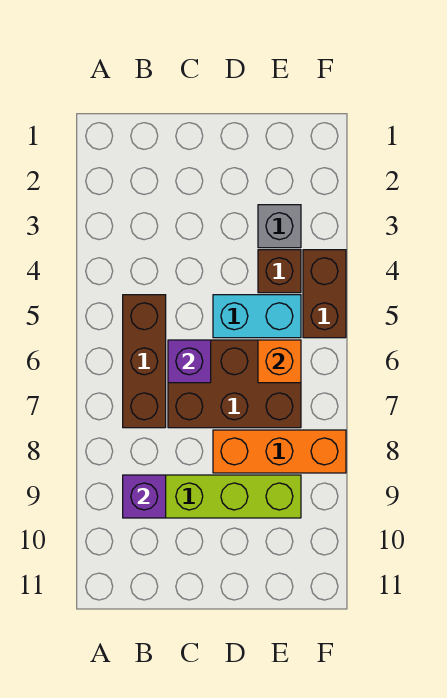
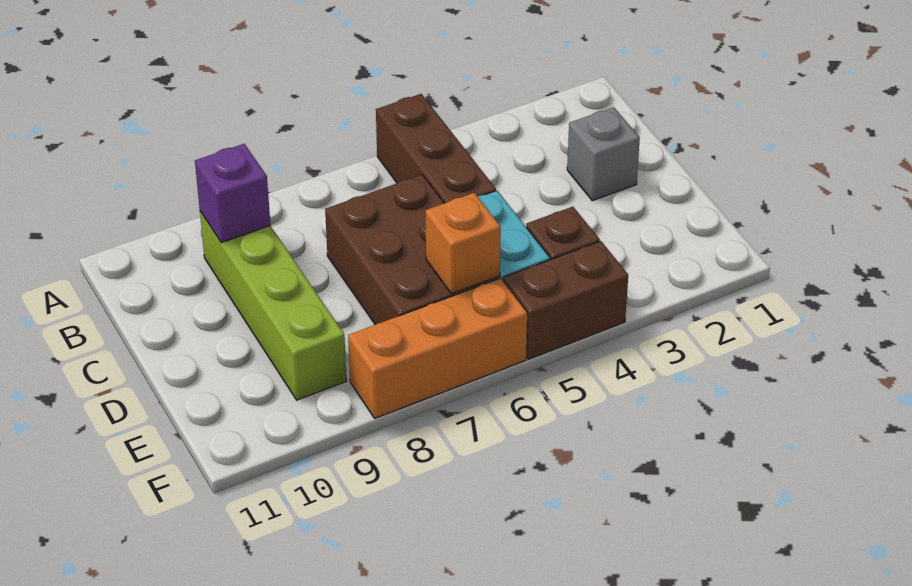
brown 1x3 brick [123,295,166,428] -> brown 1x3 brick turned to [376,94,496,203]
purple 1x1 brick [168,340,211,383] -> none
orange 1x3 brick [213,430,346,473] -> orange 1x3 brick turned to [348,278,528,418]
grey 1x1 brick [258,205,301,248] -> grey 1x1 brick moved to [567,107,640,201]

